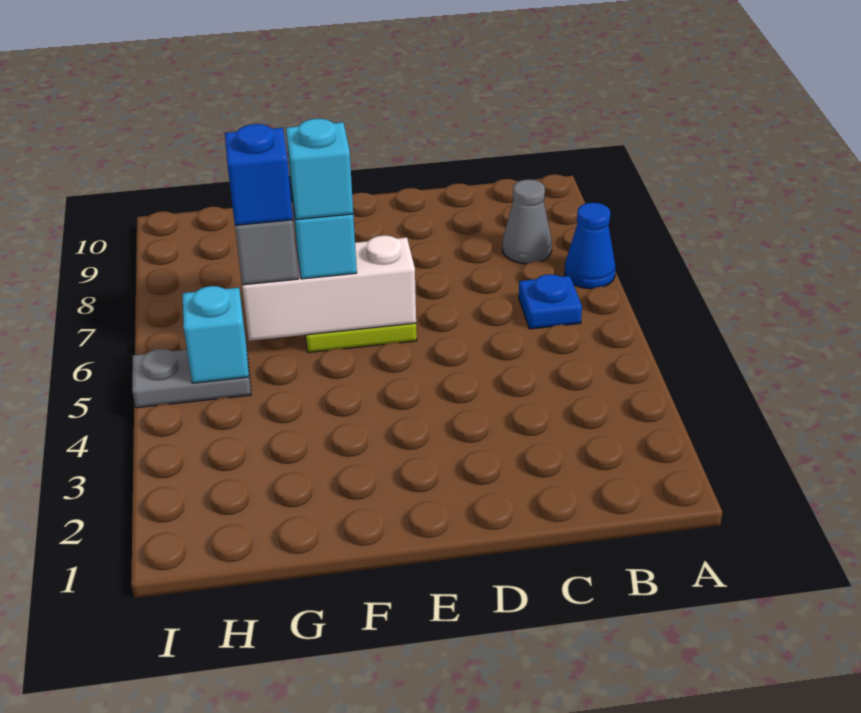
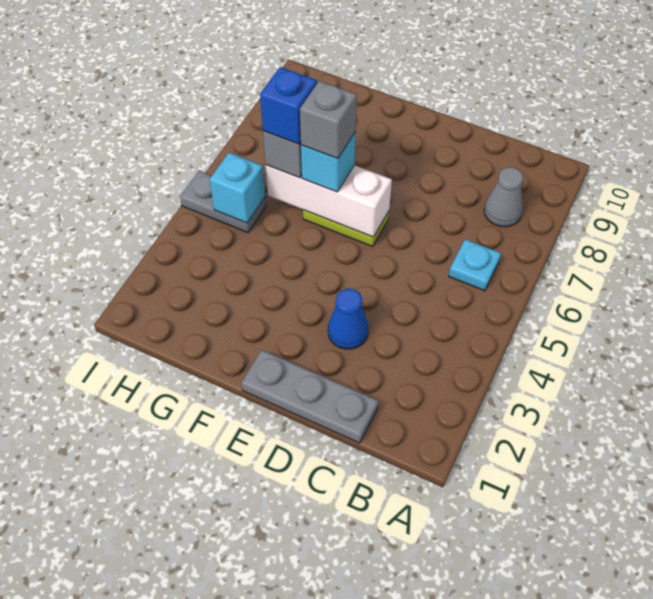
blue 1x1 cone [565,203,616,289] -> blue 1x1 cone moved to [328,288,368,349]
blue 1x1 plate [519,274,582,329] -> cyan 1x1 plate [449,239,501,291]
none -> grey 1x3 plate [242,350,379,443]
cyan 1x1 brick [286,119,353,219] -> grey 1x1 brick [300,81,357,159]

